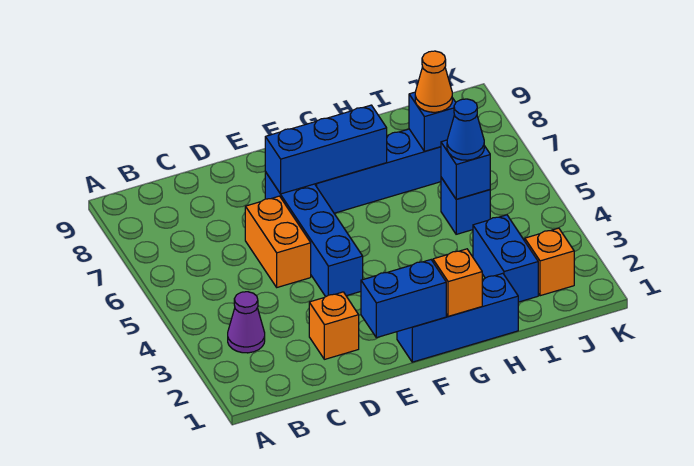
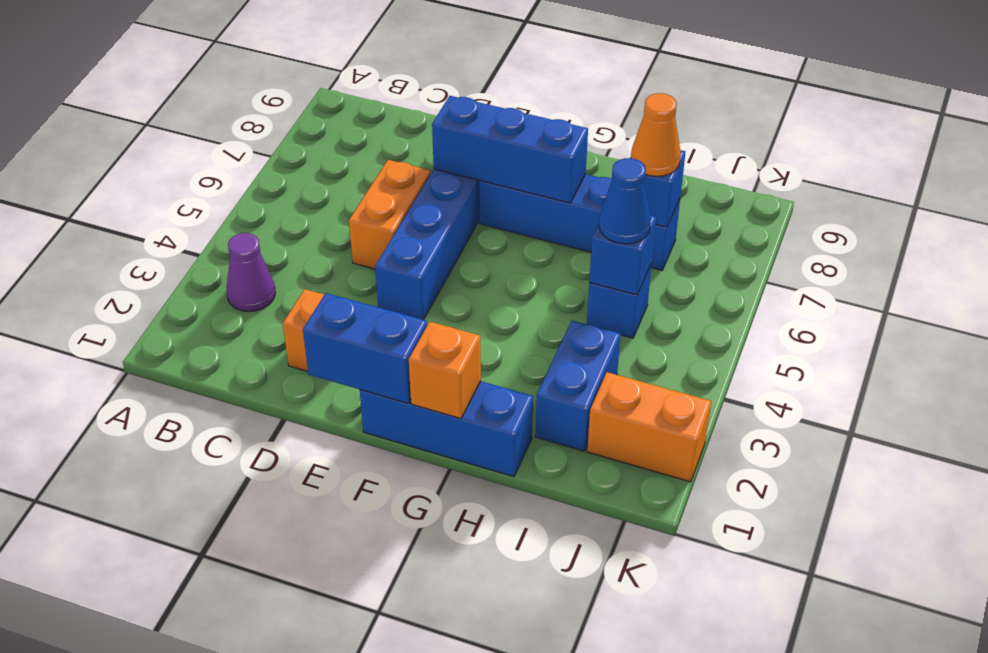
orange 1x1 brick [525,228,574,296] -> orange 1x2 brick [587,372,711,482]

